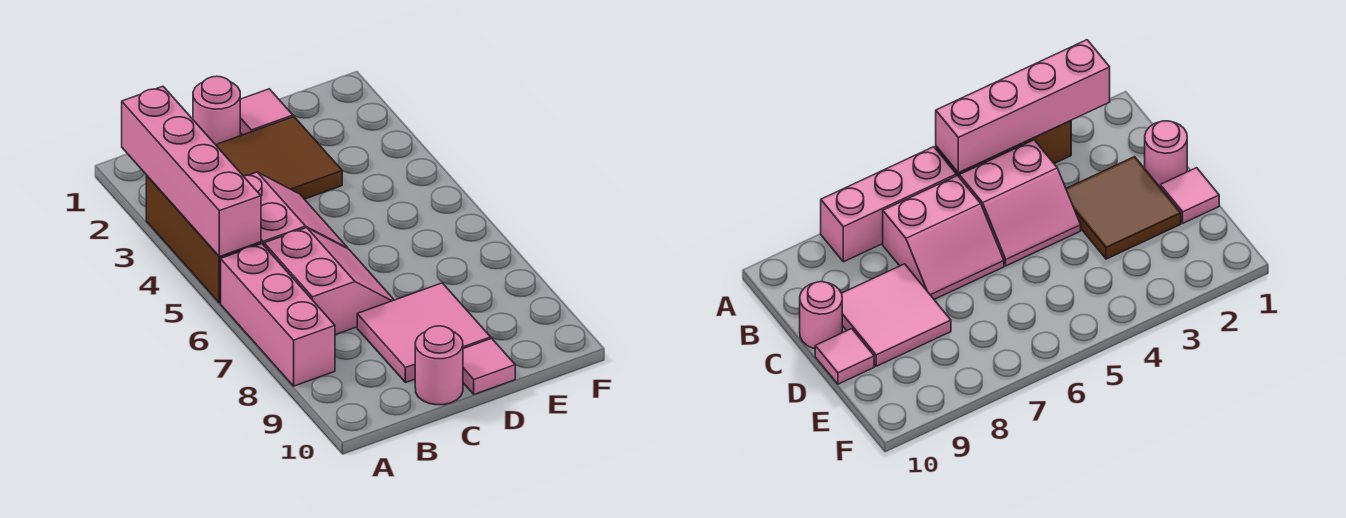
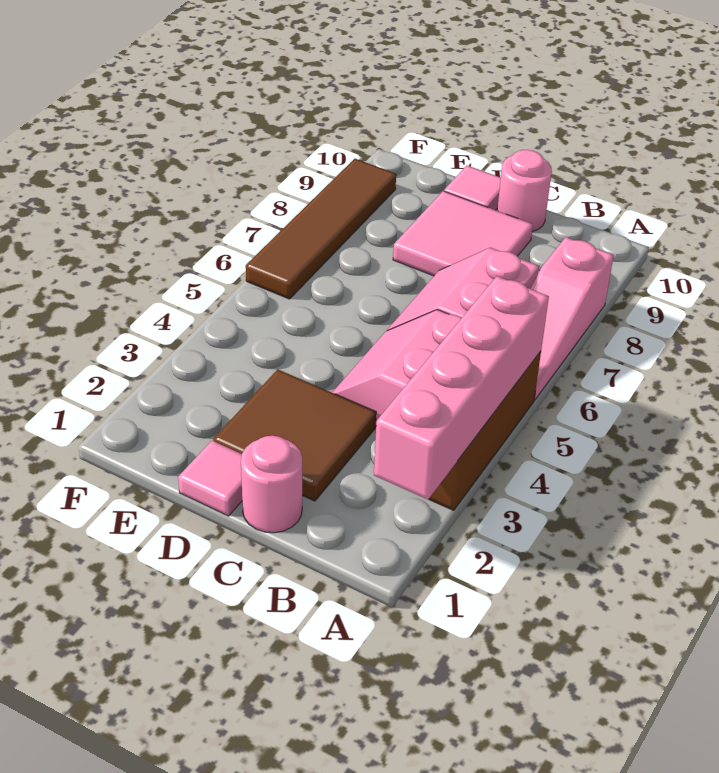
pink 1x3 brick [221,244,335,386] -> pink 1x3 slope [530,237,614,400]
none -> brown 1x4 tile [246,159,396,299]

